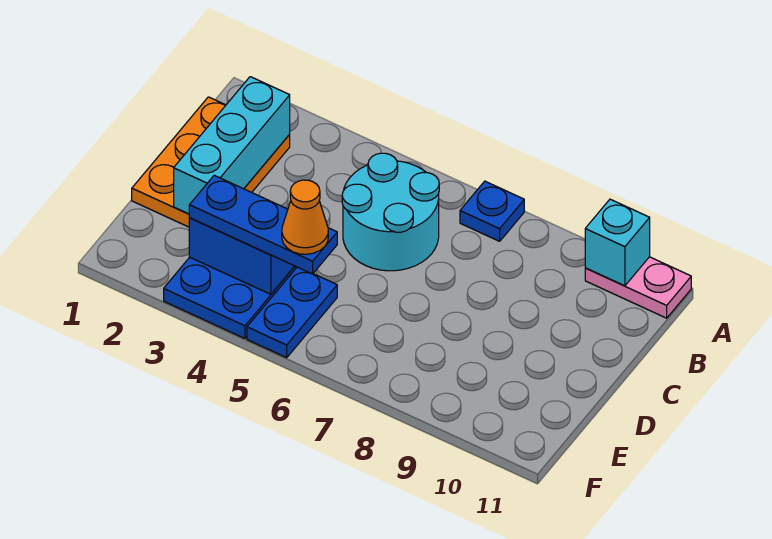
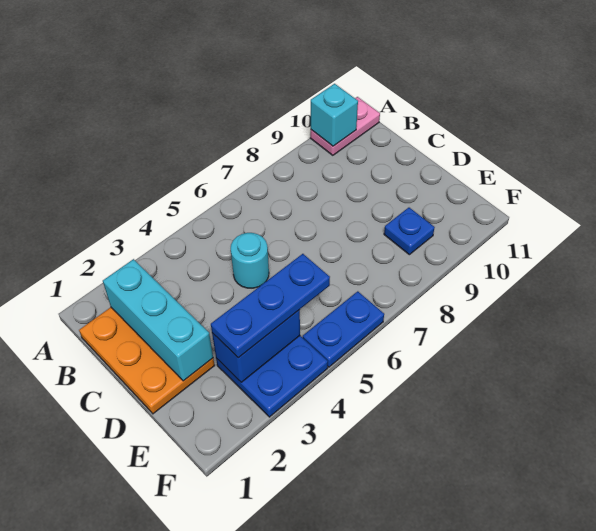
blue 1x1 plate [460,181,524,241] -> blue 1x1 plate moved to [384,208,435,255]
cyan 2x2 round brick [342,153,439,271] -> cyan 1x1 round brick [231,233,269,288]
blue 1x2 plate [247,267,337,358] -> blue 1x2 plate turned to [303,291,384,367]
orange 1x1 cone [282,180,328,254] -> none

